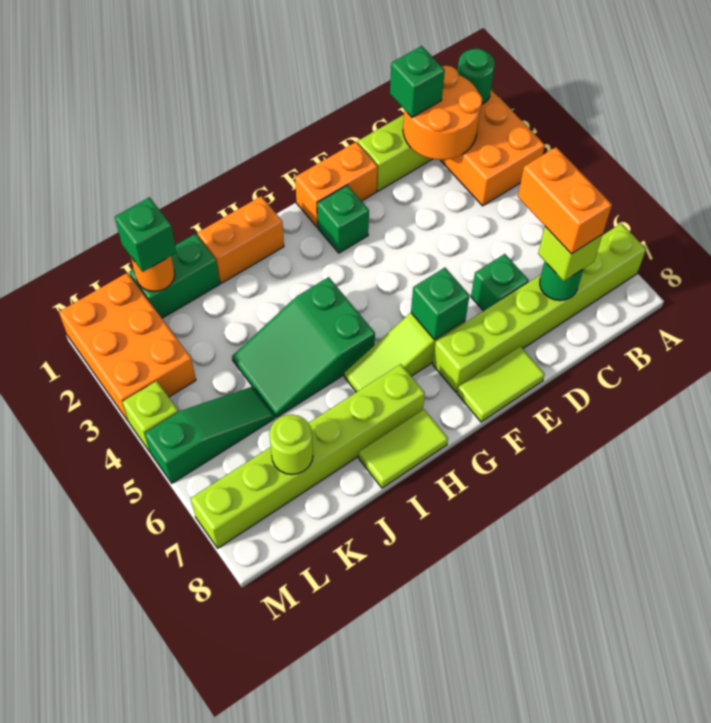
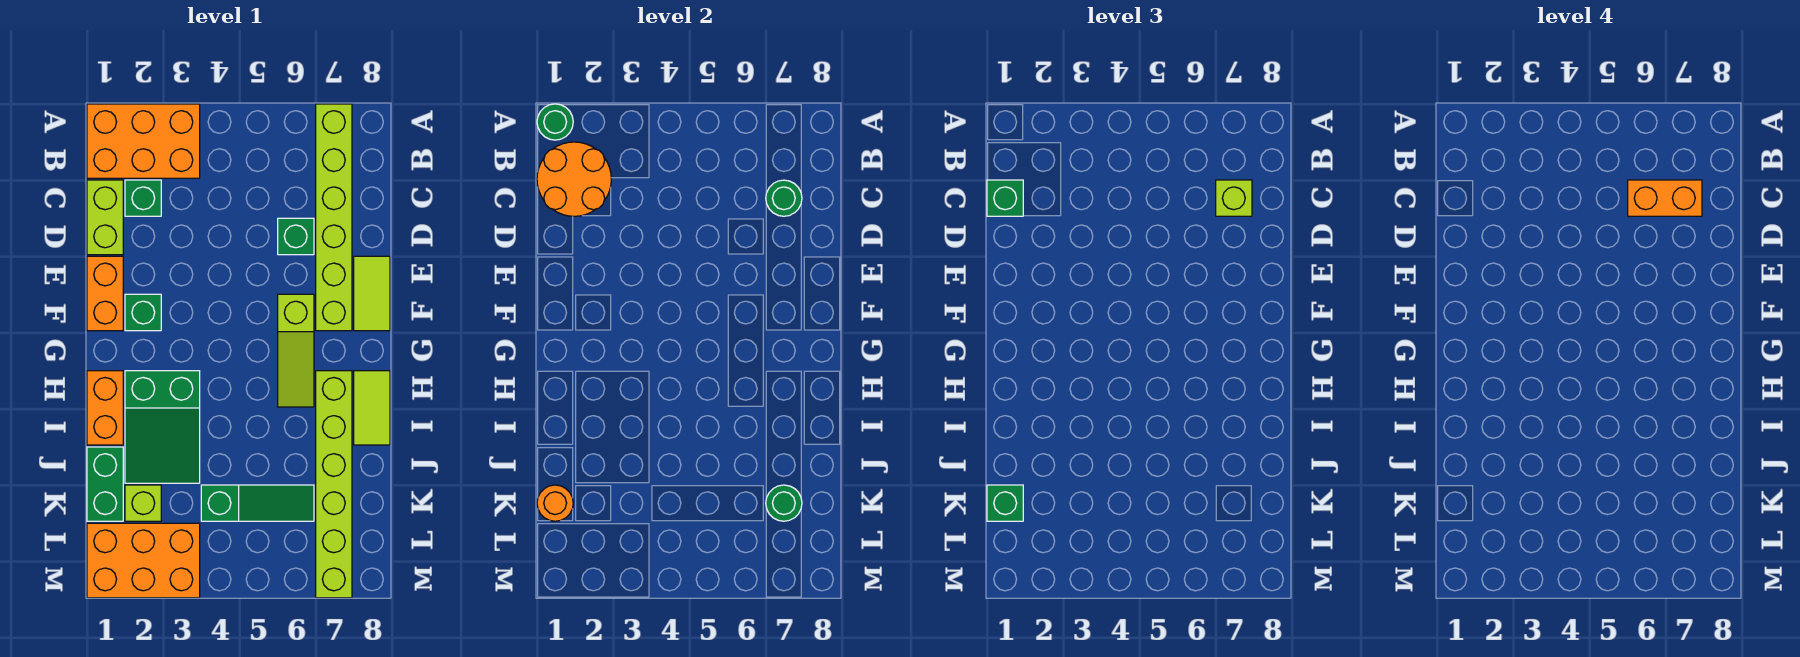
green 1x1 brick [411,268,470,340] -> green 1x1 brick moved to [125,180,161,216]
green 2x3 slope [232,277,375,417] -> green 2x3 slope moved to [125,371,200,483]
green 1x3 slope [145,386,275,483] -> green 1x3 slope turned to [201,485,314,521]
lime 1x1 round brick [269,415,313,475] -> green 1x1 round brick [766,485,802,521]
lime 1x1 brick [122,381,178,452] -> lime 1x1 brick moved to [125,485,161,521]

